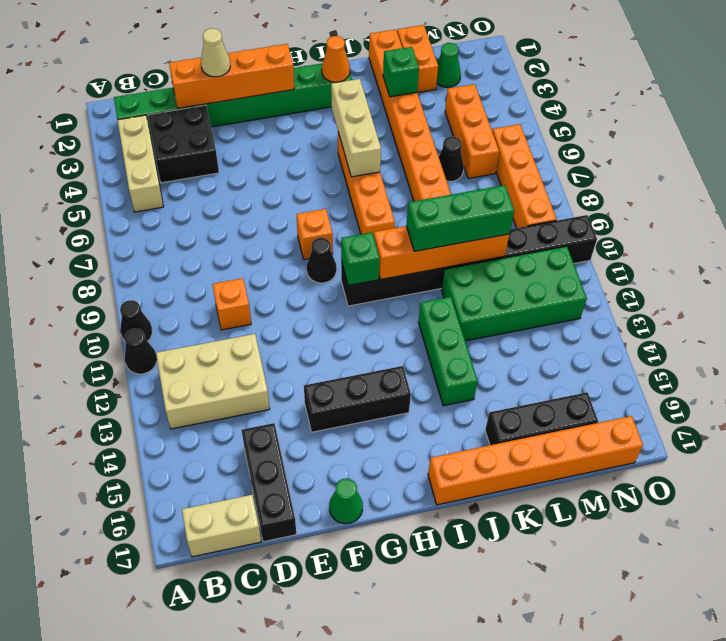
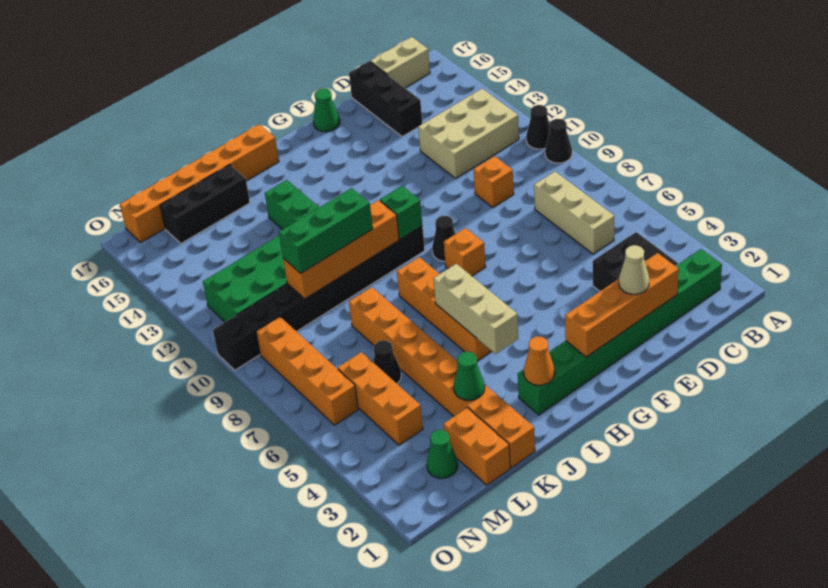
tan 1x3 brick [118,115,163,212] -> tan 1x3 brick moved to [534,172,614,254]
black 1x3 brick [304,366,411,432] -> none
green 1x1 brick [383,47,419,97] -> green 1x1 cone [454,352,485,400]

